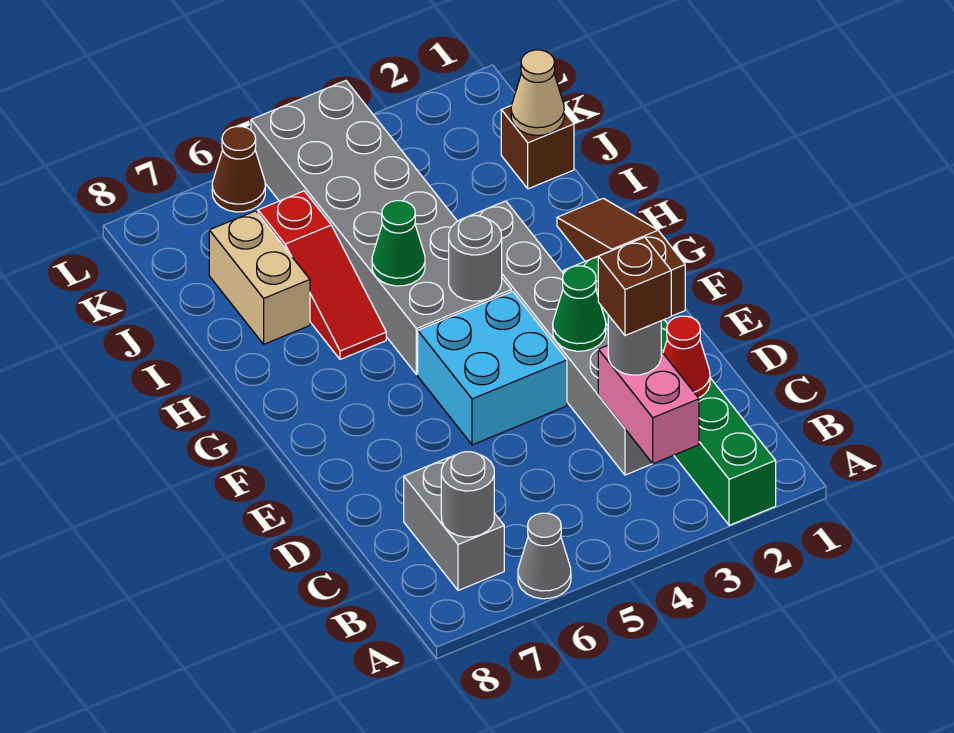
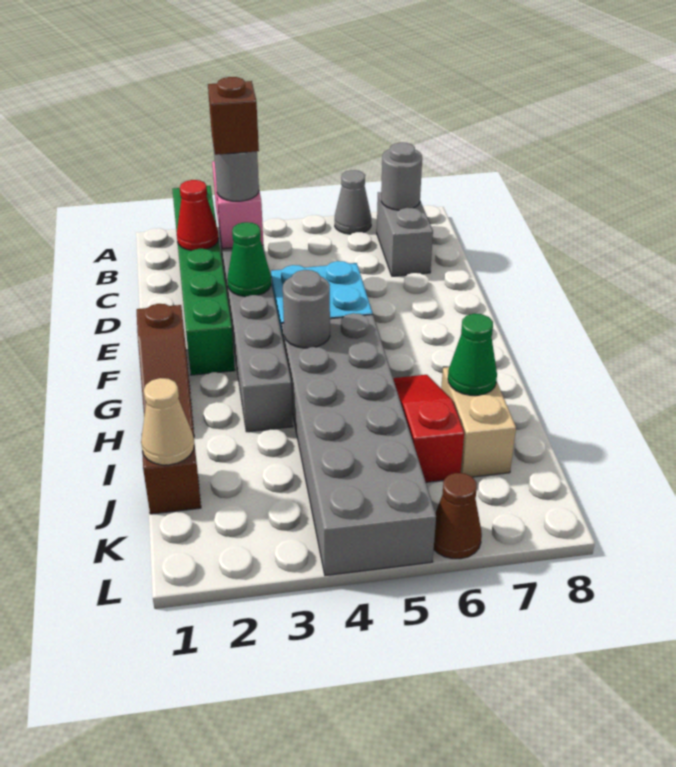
green 1x1 cone [372,201,425,286] -> green 1x1 cone moved to [448,314,497,395]

